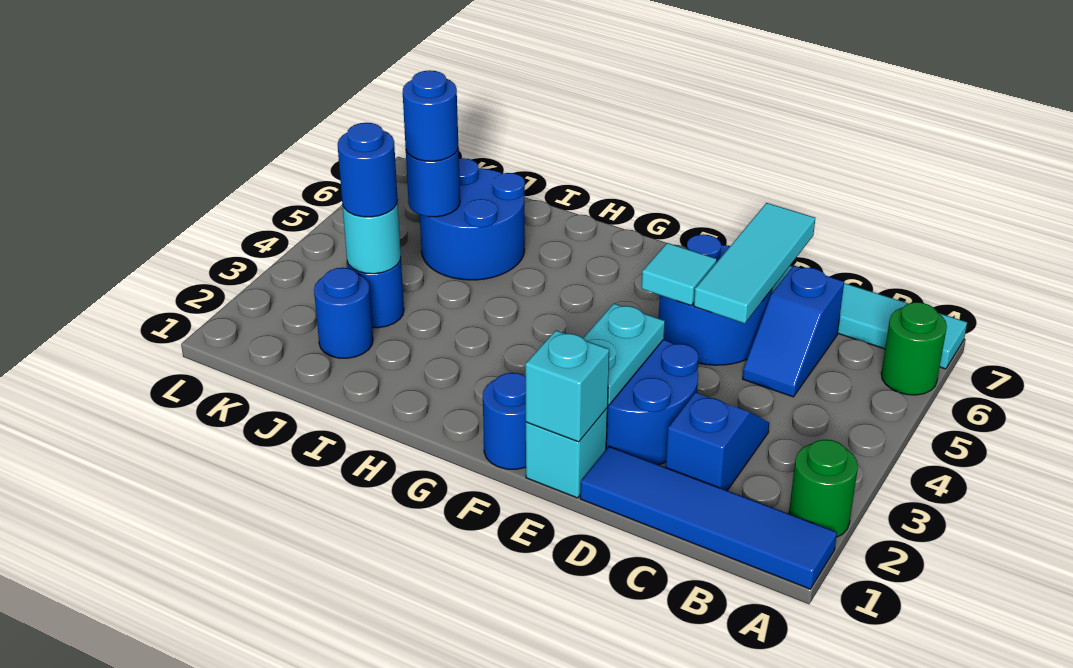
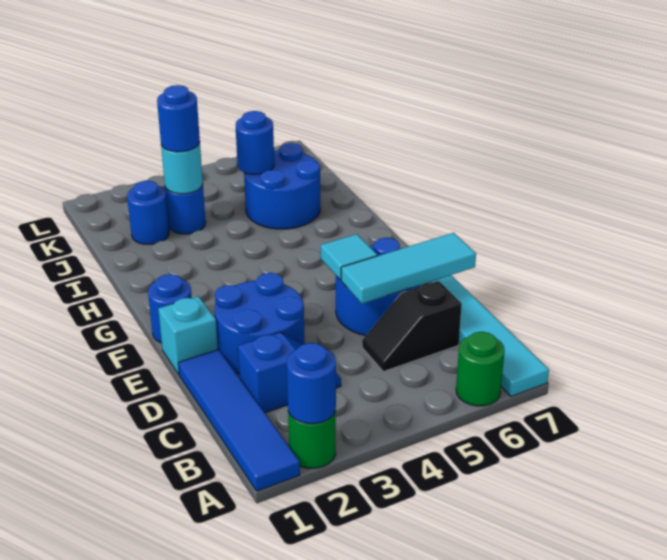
blue 1x2 slope [743,266,844,397] -> black 1x2 slope [362,281,462,372]
cyan 1x1 brick [525,330,609,442] -> none
cyan 1x2 plate [583,304,665,405] -> none
blue 1x1 round brick [403,70,458,161] -> blue 1x1 round brick moved to [287,343,336,424]

